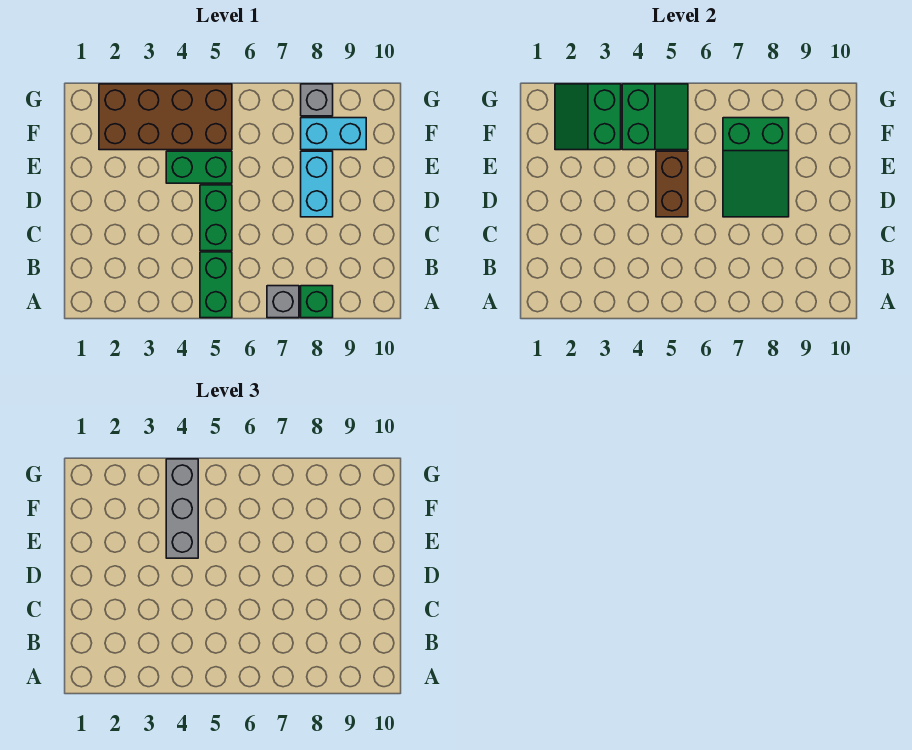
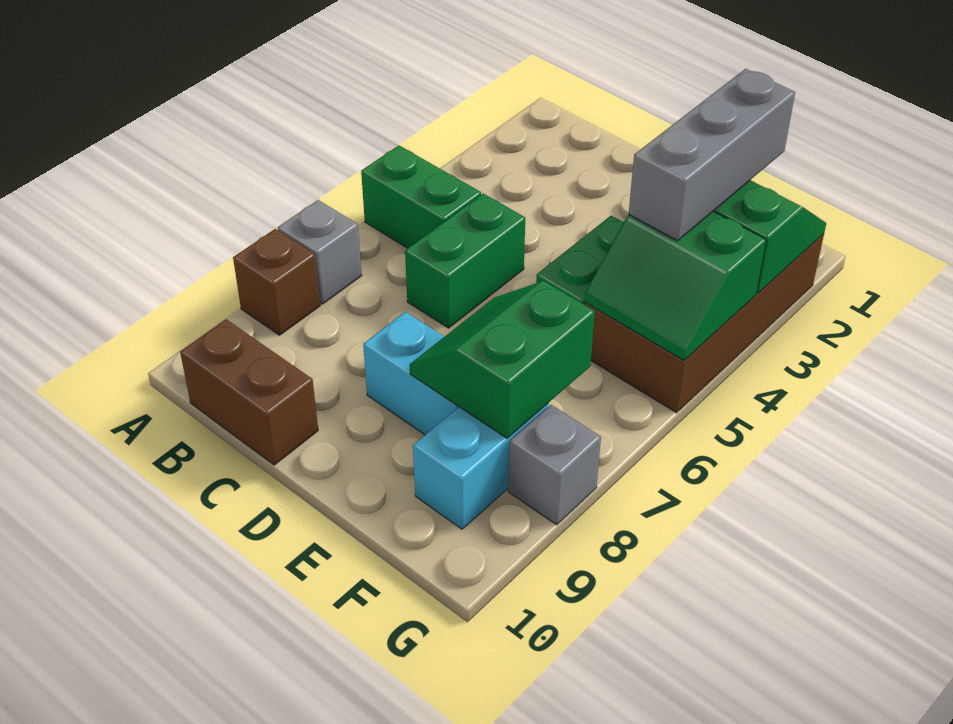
green 1x1 brick [301,286,333,318] -> brown 1x1 brick [233,229,320,335]
green 1x2 brick [200,185,232,251] -> green 1x2 brick turned to [405,194,525,328]
brown 1x2 brick [656,151,688,217] -> brown 1x2 brick moved to [180,319,318,465]
green 2x3 slope [723,118,789,217] -> green 2x2 slope [410,281,595,438]
grey 1x3 brick [166,459,198,558] -> grey 1x3 brick turned to [629,69,795,241]

